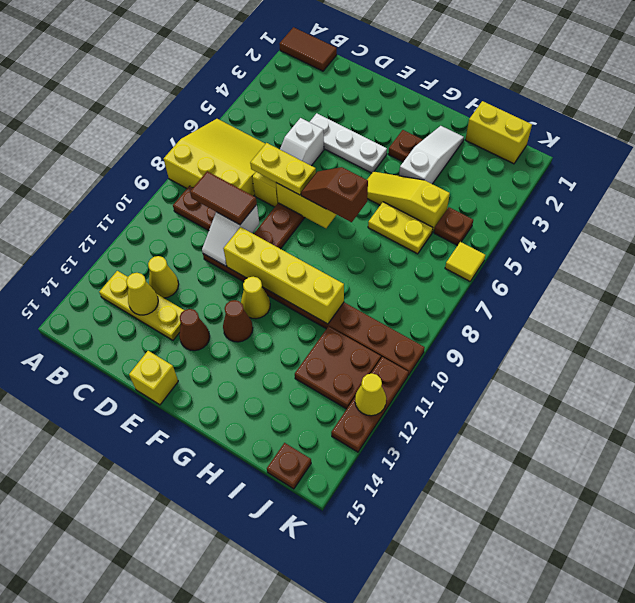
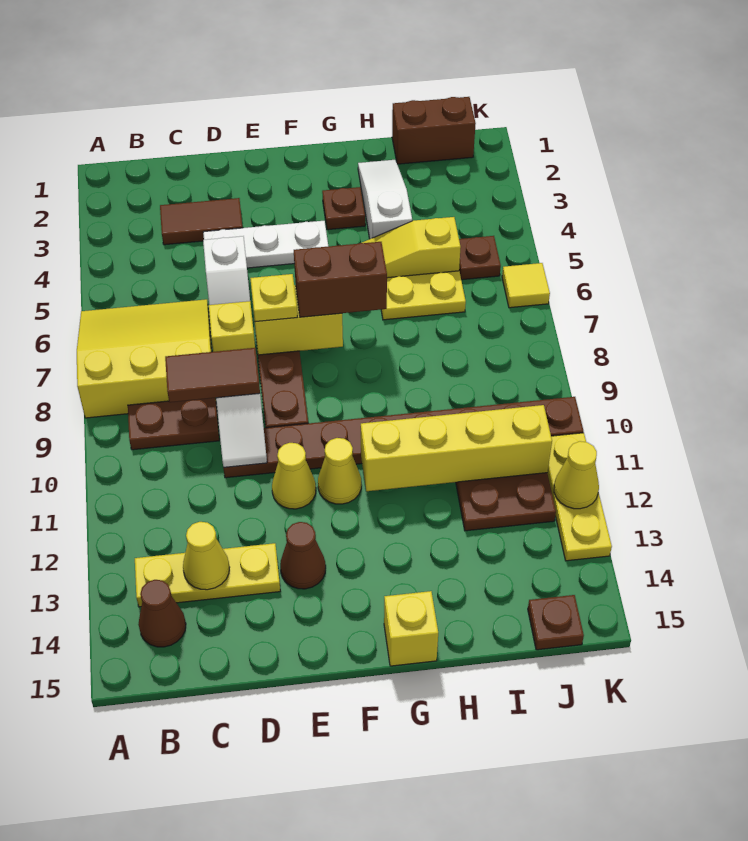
brown 1x2 tile [279,27,337,71] -> brown 1x2 tile moved to [160,198,243,245]
yellow 1x1 cone [148,256,179,298] -> yellow 1x1 cone moved to [272,443,316,509]
yellow 1x2 plate [250,143,316,195] -> yellow 1x1 plate [250,274,298,322]
yellow 1x4 brick [223,227,344,324] -> yellow 1x4 brick moved to [361,405,552,491]
yellow 1x1 brick [129,351,178,405] -> yellow 1x1 brick moved to [384,591,438,666]
brown 1x2 slope [301,167,368,222] -> brown 1x2 brick [294,242,387,317]
brown 1x1 cone [223,300,253,342] -> brown 1x1 cone moved to [138,580,186,647]
yellow 1x2 brick [465,101,532,164] -> brown 1x2 brick [392,97,476,164]
brown 1x3 plate [331,357,408,452] -> yellow 1x3 plate [547,433,612,561]

